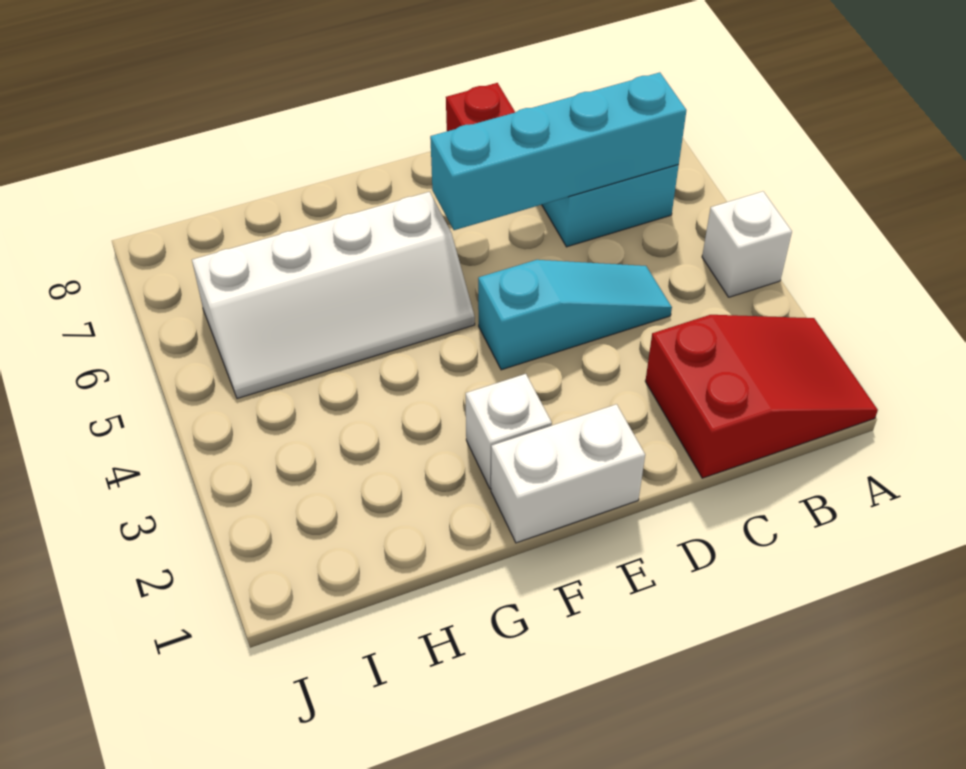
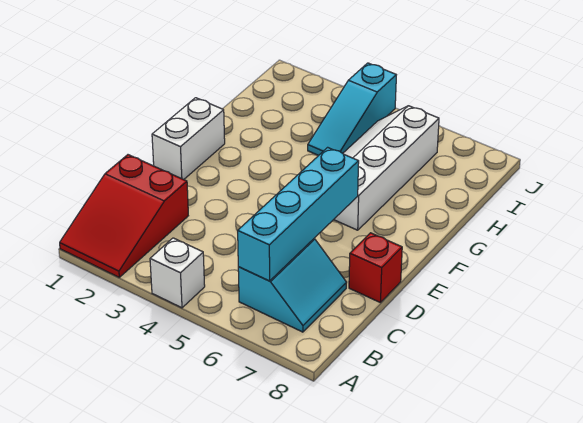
cyan 1x3 slope [478,260,672,370] -> cyan 1x3 slope moved to [308,63,396,155]
white 1x1 brick [466,374,552,489] -> none

